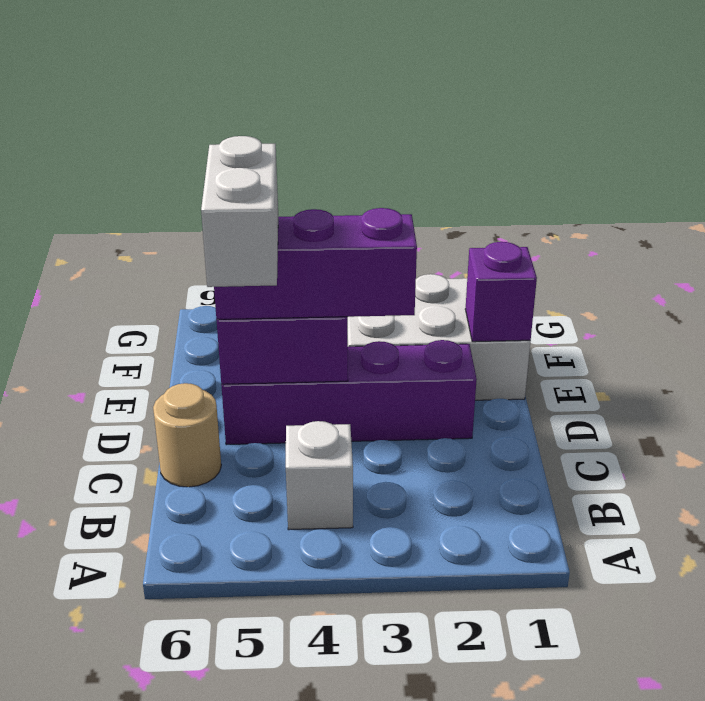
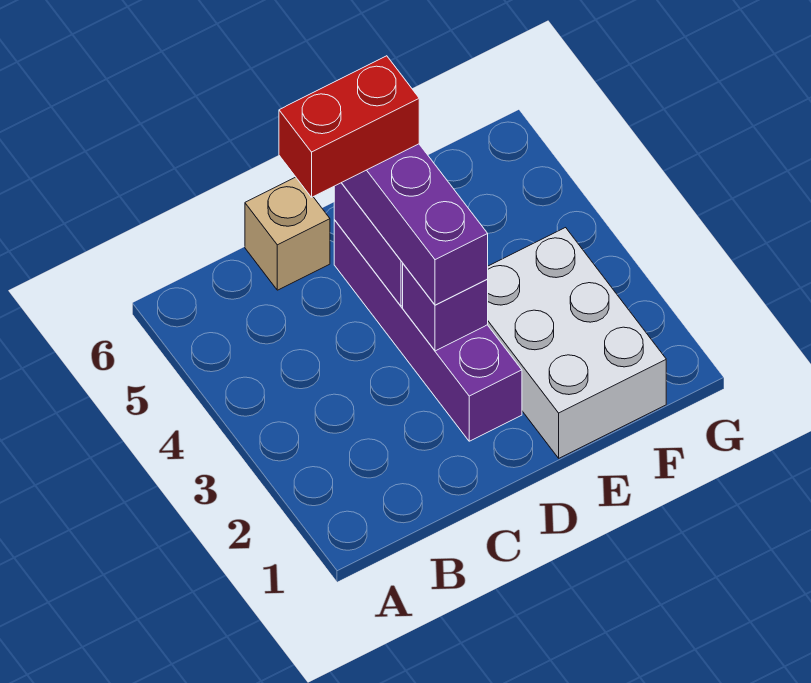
white 1x1 brick [286,421,353,530] -> none
white 1x2 brick [201,136,278,287] -> red 1x2 brick [279,56,419,197]
tan 1x1 round brick [153,383,221,487] -> tan 1x1 brick [245,177,330,290]
purple 1x1 brick [465,242,537,342] -> purple 1x1 brick moved to [403,264,488,351]

